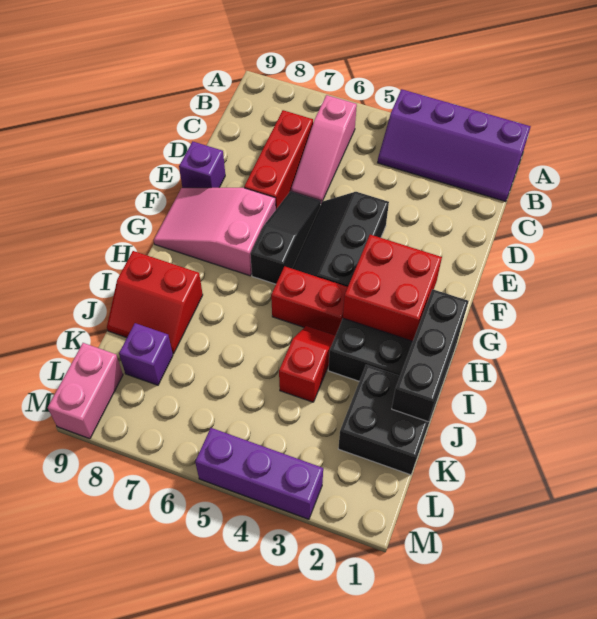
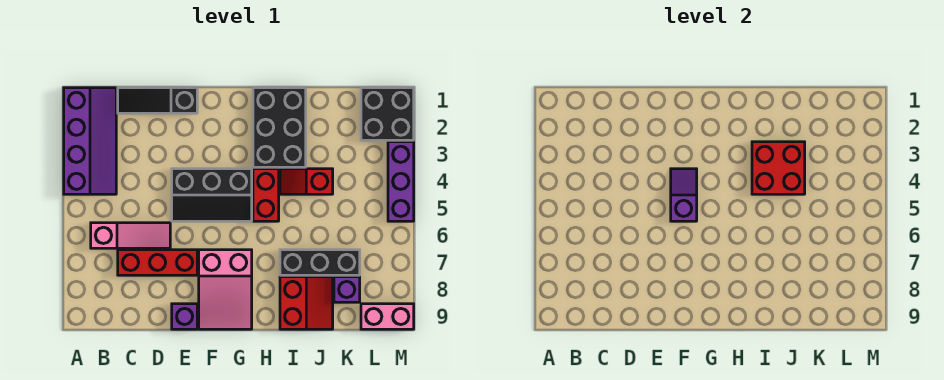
black 1x3 slope [250,191,321,284] -> black 1x3 slope moved to [118,88,197,113]
none -> purple 1x2 slope [671,169,697,221]
red 2x2 brick [343,235,442,341] -> red 2x2 brick moved to [752,142,805,194]
black 1x3 brick [392,289,468,422] -> black 1x3 brick moved to [280,250,360,275]
black 2x2 brick [338,365,438,475] -> black 2x2 brick moved to [361,88,414,140]

